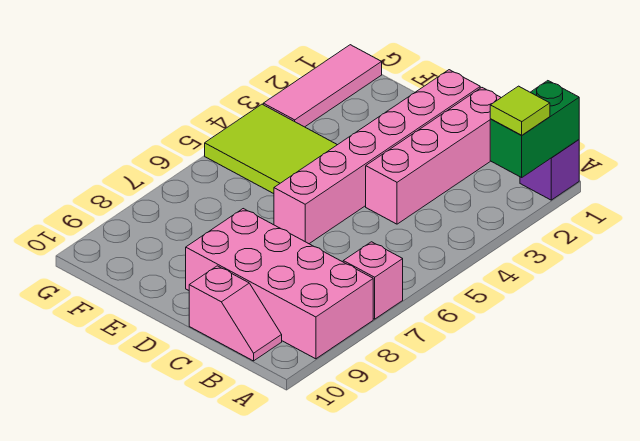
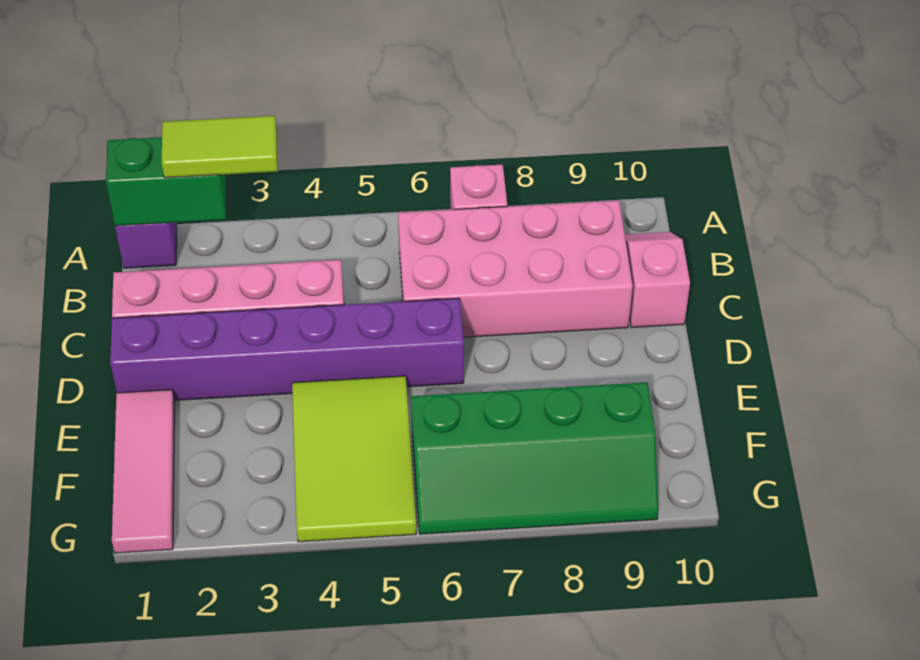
lime 1x1 tile [490,86,550,135] -> lime 1x2 tile [162,116,278,178]
pink 2x4 brick [186,209,373,359] -> pink 2x4 brick turned to [398,200,633,337]
pink 1x6 brick [274,70,480,244] -> purple 1x6 brick [110,298,464,400]
none -> green 2x4 slope [411,382,658,534]
pink 1x3 tile [263,45,382,127] -> pink 1x3 tile turned to [112,390,175,553]

